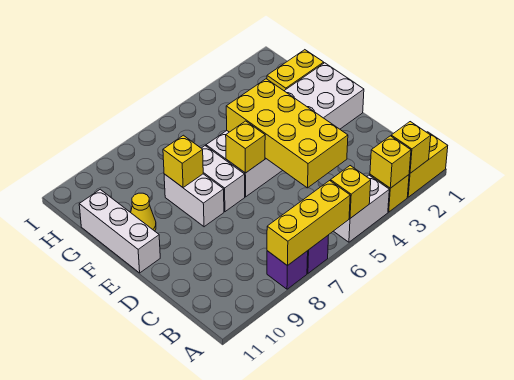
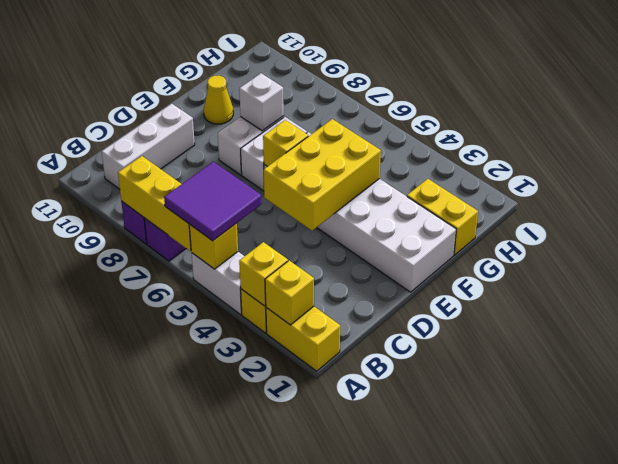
none -> purple 2x2 tile [164,162,262,241]
yellow 2x4 brick [226,79,348,188] -> yellow 2x3 brick [264,119,381,231]
white 1x3 brick [79,189,160,273] -> white 1x3 brick moved to [102,104,195,189]
yellow 1x1 brick [163,135,203,188] -> white 1x1 brick [239,73,284,131]

